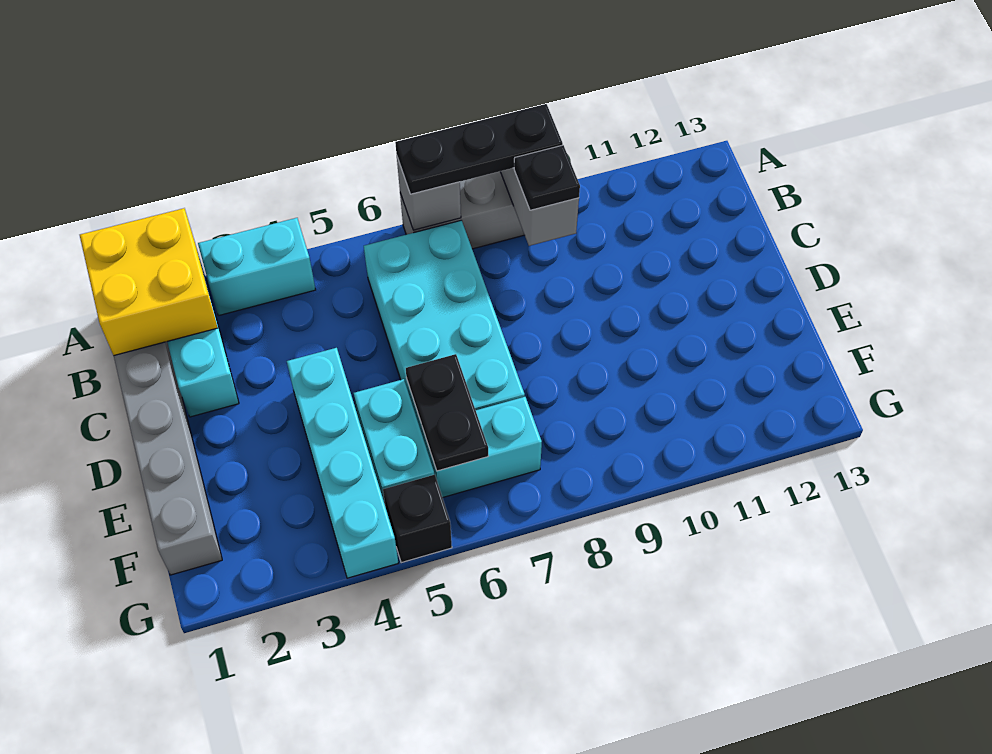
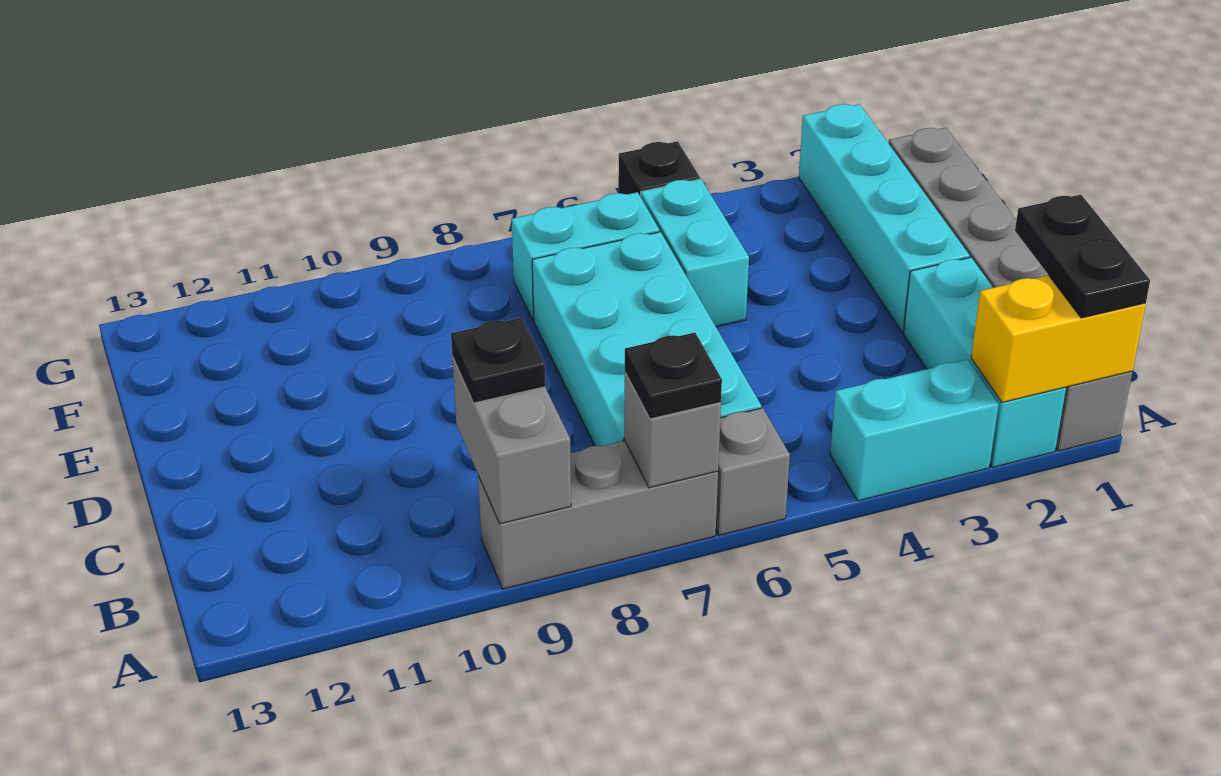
yellow 2x2 brick [80,208,218,356] -> yellow 1x2 brick [971,275,1146,402]
none -> grey 1x1 brick [716,408,790,535]
black 1x3 plate [395,104,563,194] -> black 1x1 plate [625,333,722,419]
cyan 1x4 brick [287,348,398,578] -> cyan 1x4 brick moved to [799,104,970,332]
black 1x2 plate [406,354,488,471] -> black 1x2 plate moved to [1015,195,1150,318]

